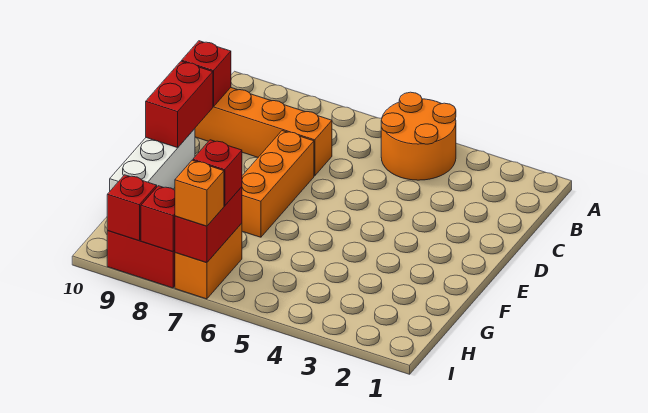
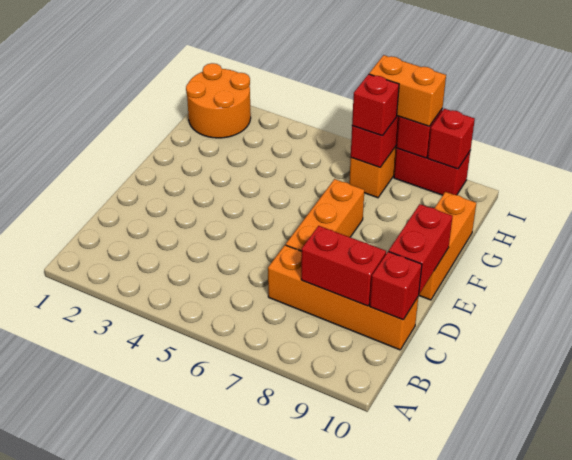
orange 2x2 round brick [381,92,456,180] -> orange 2x2 round brick moved to [186,63,251,138]
none -> red 1x2 brick [301,226,386,306]
white 1x3 brick [110,129,195,191] -> orange 1x3 brick [419,192,476,300]
orange 1x1 brick [175,160,224,226] -> orange 1x2 brick [369,55,446,126]

